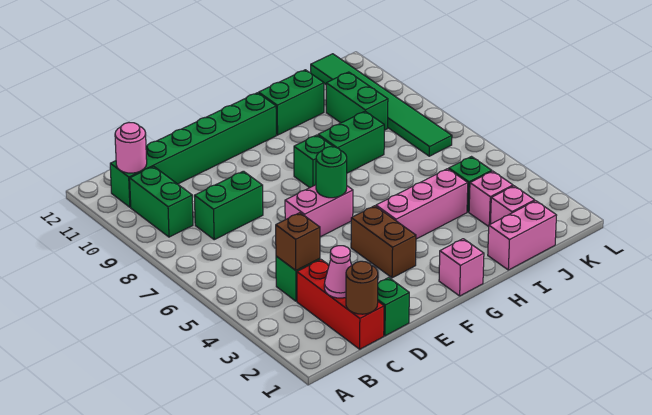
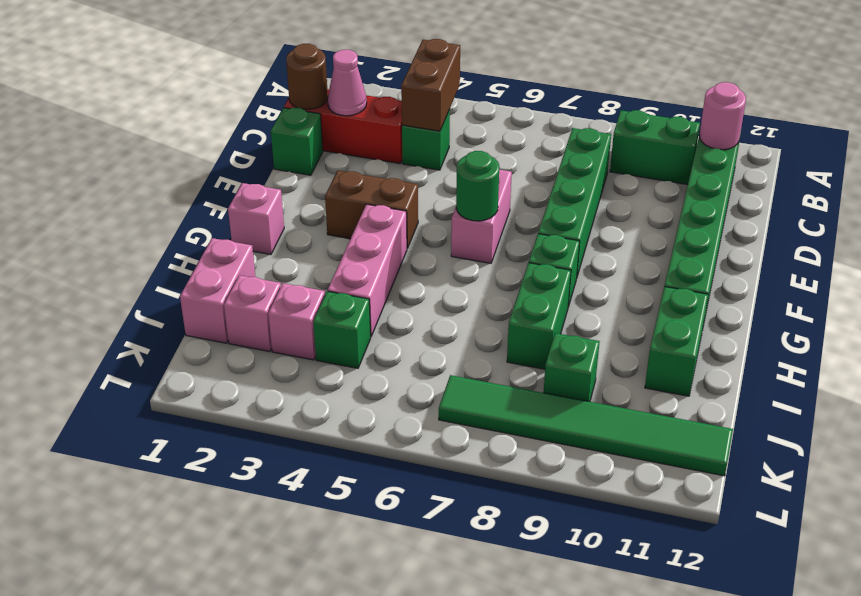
brown 1x1 brick [276,213,320,270] -> brown 1x2 brick [401,39,460,131]
green 1x2 brick [194,171,263,240] -> green 1x4 brick [538,128,611,276]
green 1x2 brick [326,72,388,130] -> green 1x1 brick [544,333,600,402]

